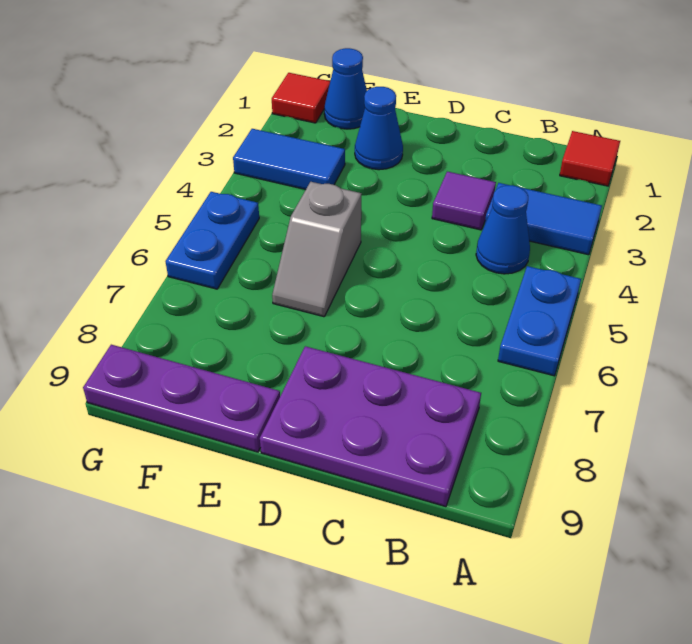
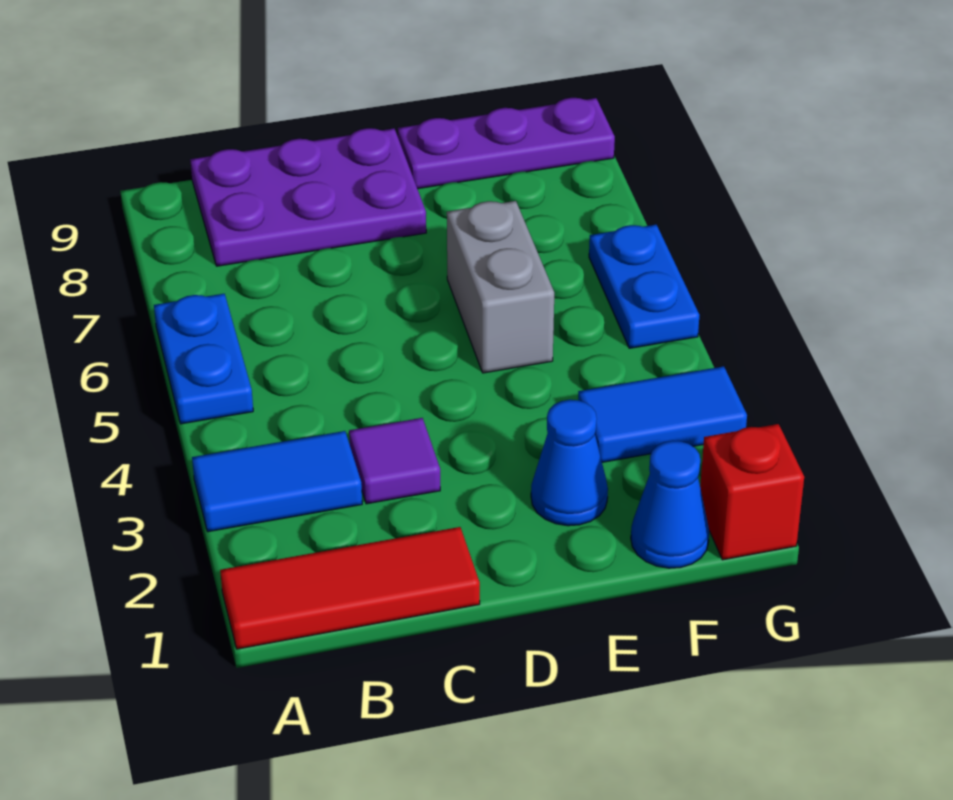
red 1x1 tile [560,131,620,186] -> red 1x3 tile [220,527,480,649]
blue 1x1 cone [476,185,530,274] -> none
grey 1x2 slope [272,182,362,317] -> grey 1x2 brick [447,201,554,373]
red 1x1 tile [272,73,330,123] -> red 1x1 brick [700,424,804,560]

